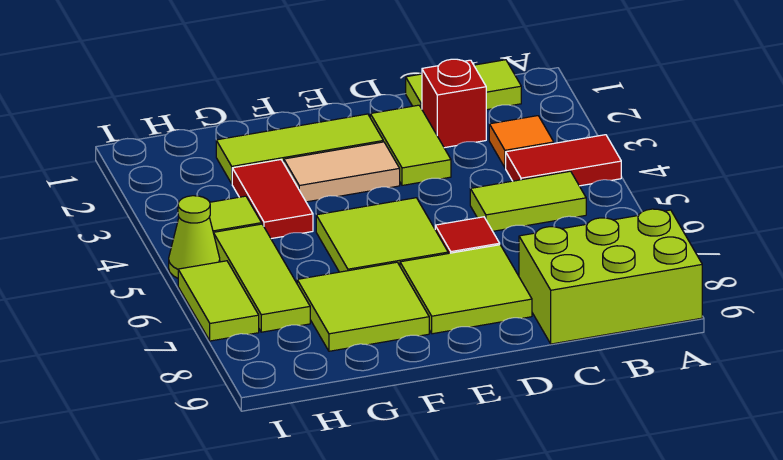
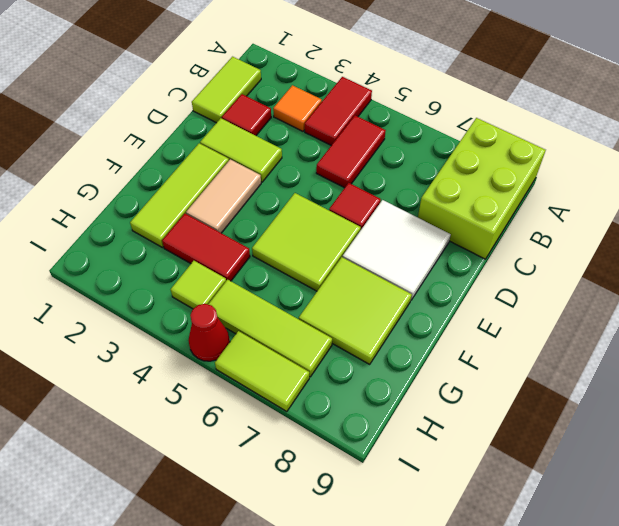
lime 1x2 tile [470,171,586,231] -> red 1x2 tile [316,116,386,188]
red 1x1 brick [422,59,486,148] -> red 1x1 tile [222,94,271,136]
lime 2x2 tile [400,245,532,334] -> white 2x2 tile [343,200,451,300]
lime 1x1 cone [169,196,220,278] -> red 1x1 cone [189,304,230,361]

